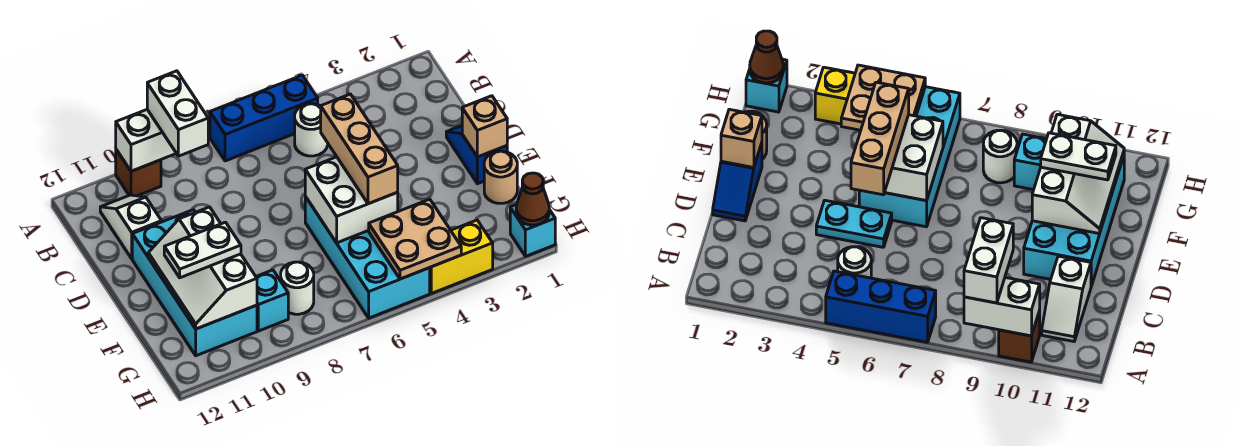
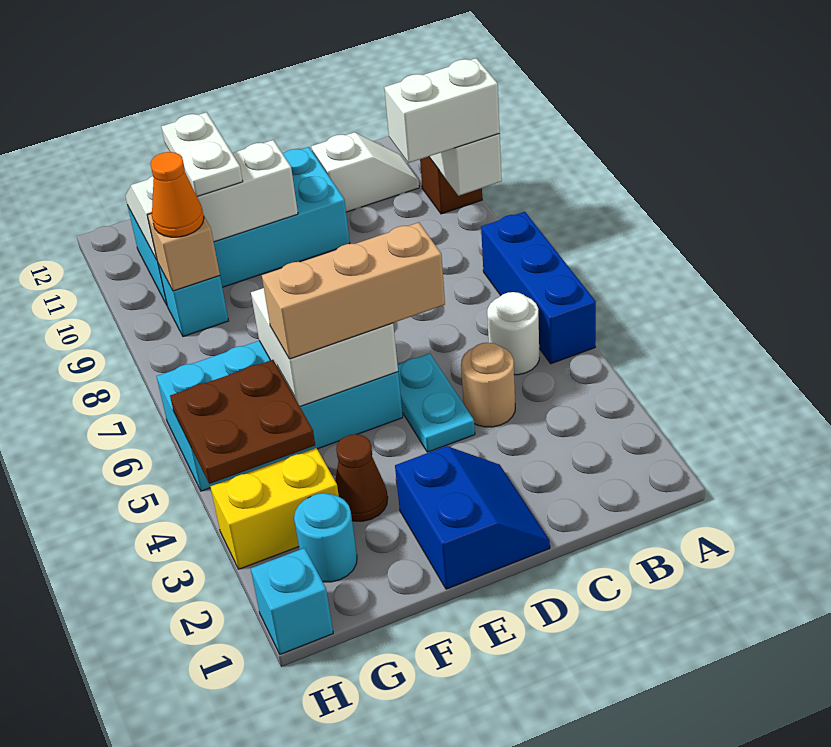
blue 1x2 slope [446,126,507,184] -> blue 2x2 slope [395,446,550,589]
tan 1x1 brick [462,96,507,157] -> tan 1x1 brick moved to [147,213,220,291]
tan 1x1 round brick [484,151,517,203] -> tan 1x1 round brick moved to [461,342,515,427]
none -> cyan 1x1 round brick [294,493,357,582]
tan 2x2 plate [369,199,461,279] -> brown 2x2 plate [170,360,315,484]
white 1x1 round brick [281,262,314,314] -> none
none -> orange 1x1 cone [150,152,204,237]
brown 1x1 cone [516,173,549,225] -> brown 1x1 cone moved to [335,434,388,521]
yellow 1x2 brick [430,220,493,293] -> yellow 1x2 brick turned to [211,448,339,569]

